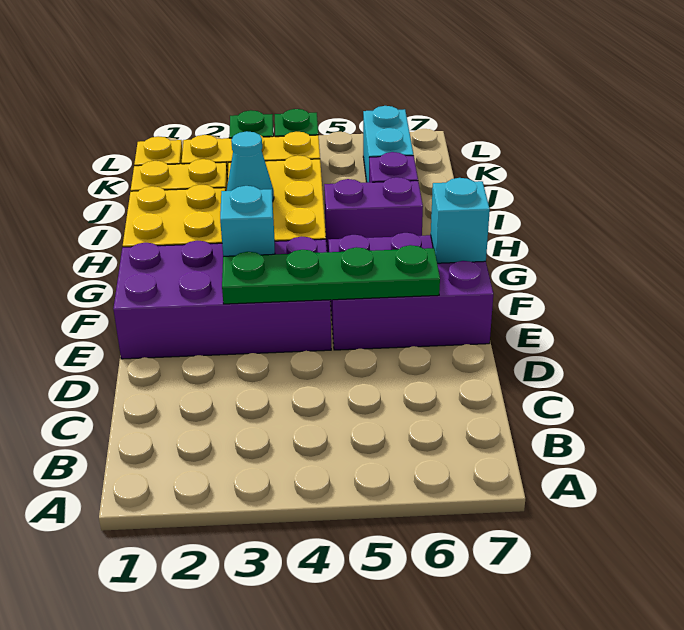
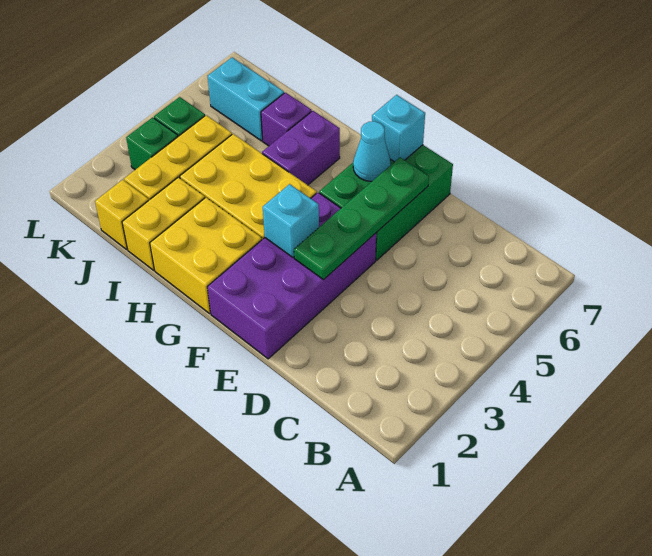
purple 2x3 brick [328,233,493,350] -> green 2x3 brick [319,145,453,260]
cyan 1x1 cone [227,131,274,201] -> cyan 1x1 cone moved to [353,121,391,181]

